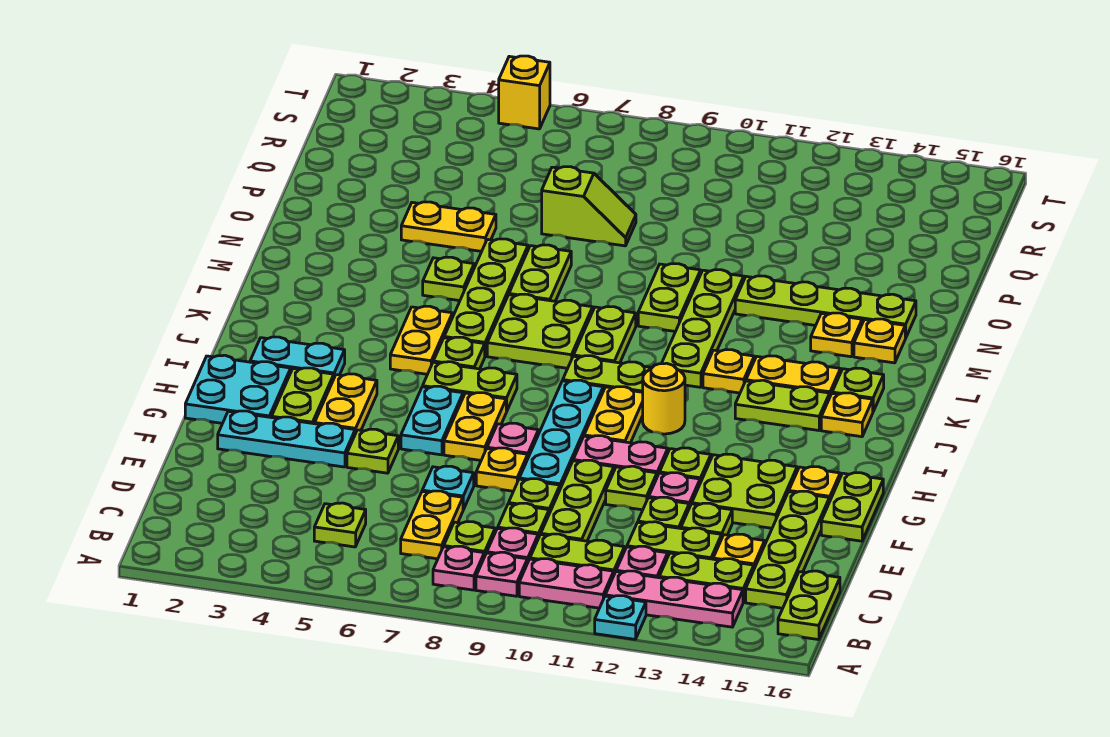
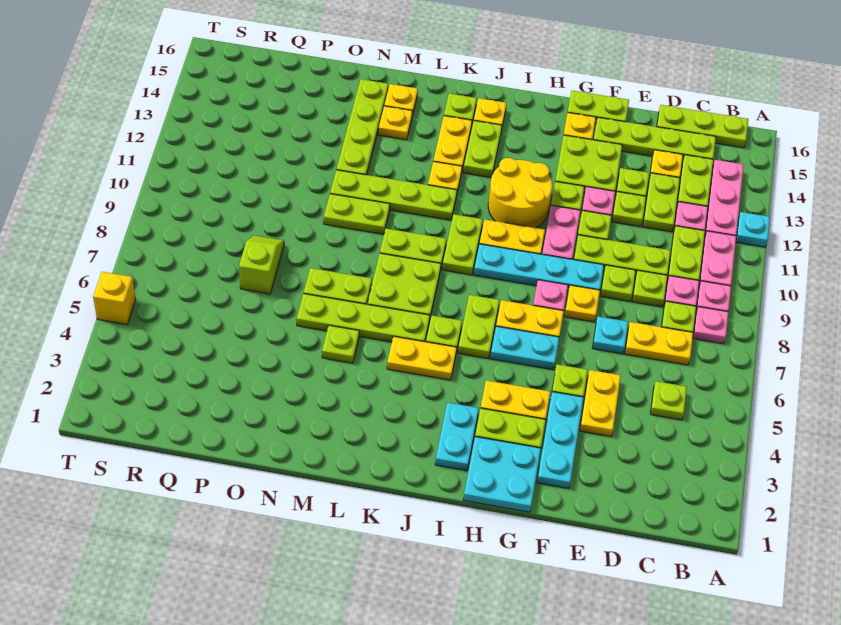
lime 1x2 plate [778,571,840,640] -> lime 1x3 plate [657,105,748,148]
yellow 1x1 round brick [643,363,685,434] -> yellow 2x2 round brick [488,158,552,228]
yellow 1x2 plate [401,202,496,251] -> yellow 1x2 plate moved to [580,370,621,436]

